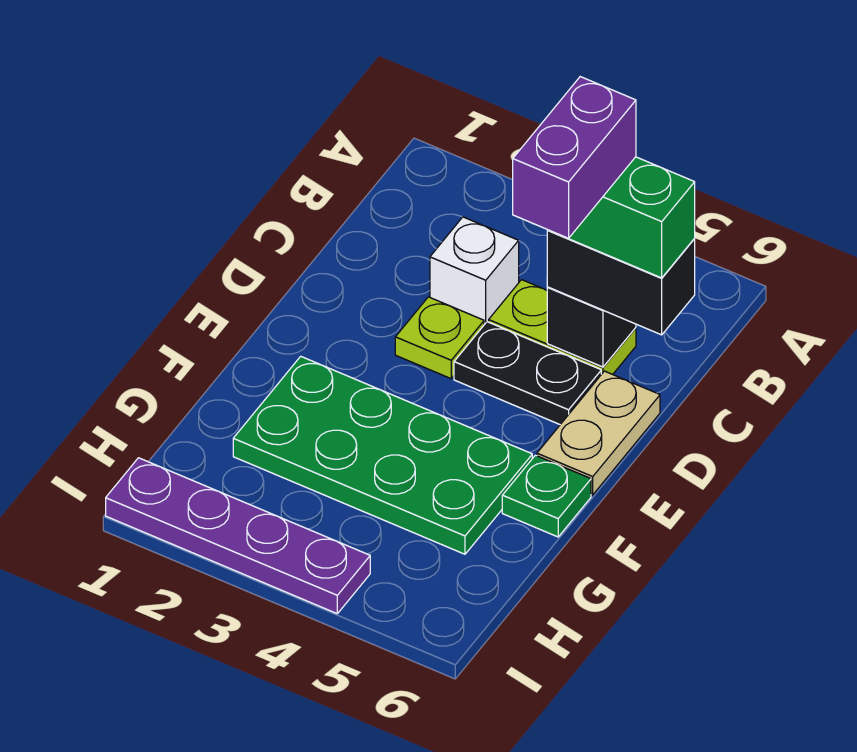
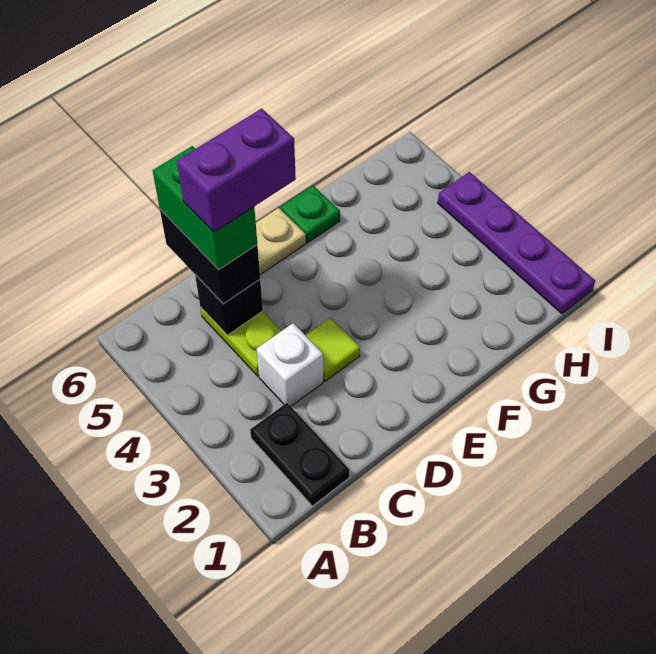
lime 1x1 plate [395,297,484,379] -> lime 1x1 tile [305,318,360,381]
black 1x2 plate [454,322,601,424] -> black 1x2 plate moved to [250,403,349,506]
green 2x4 plate [233,356,532,554] -> none

